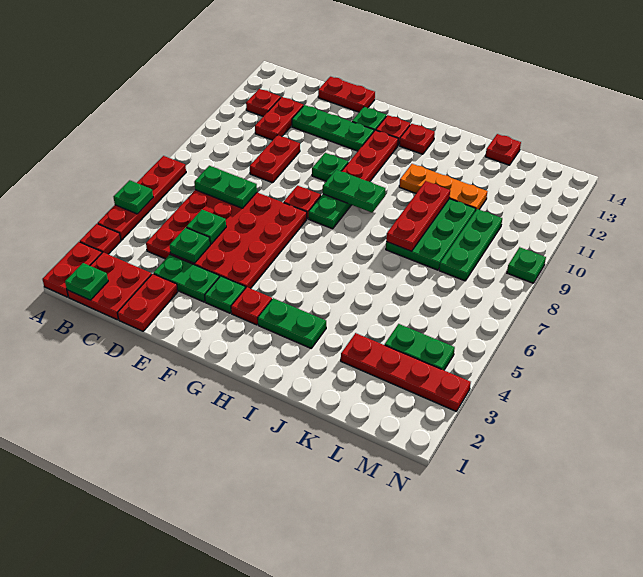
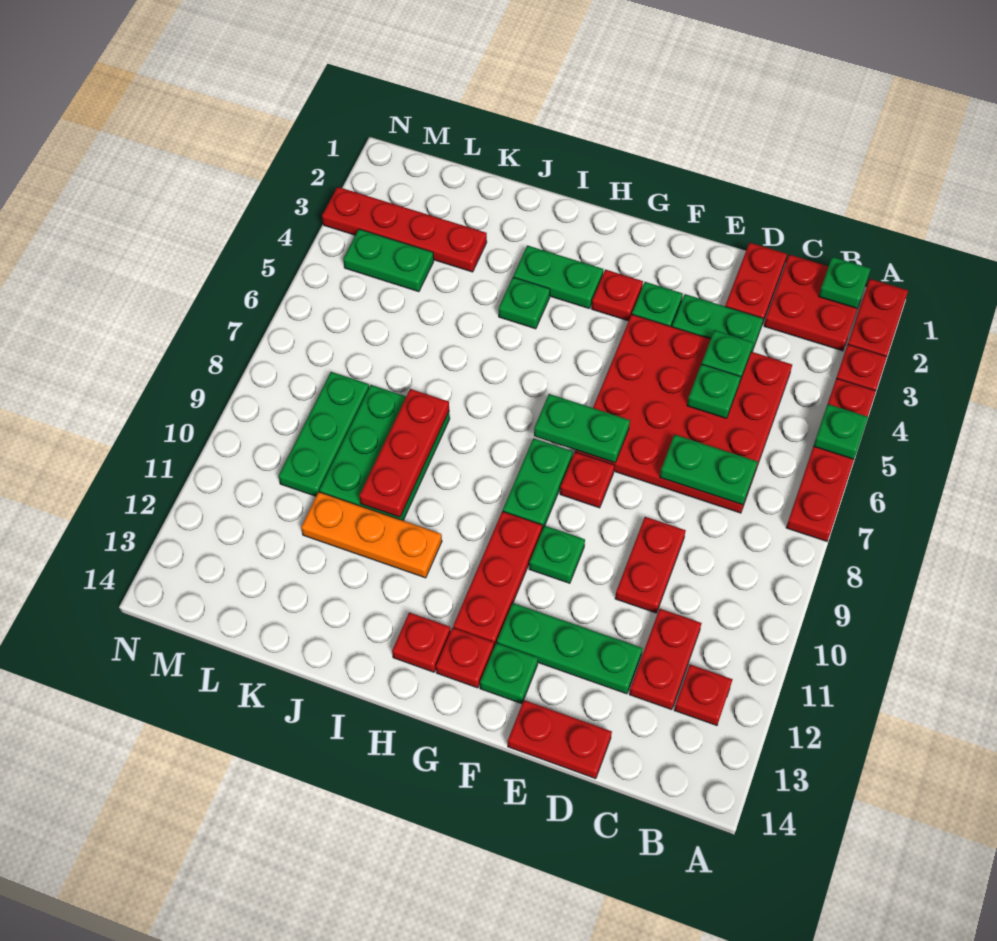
green 1x2 plate [323,170,385,212] -> green 1x2 plate moved to [534,394,630,463]
red 1x1 plate [485,134,521,165] -> none
green 1x1 plate [507,247,546,283] -> green 1x1 plate moved to [499,277,550,329]

